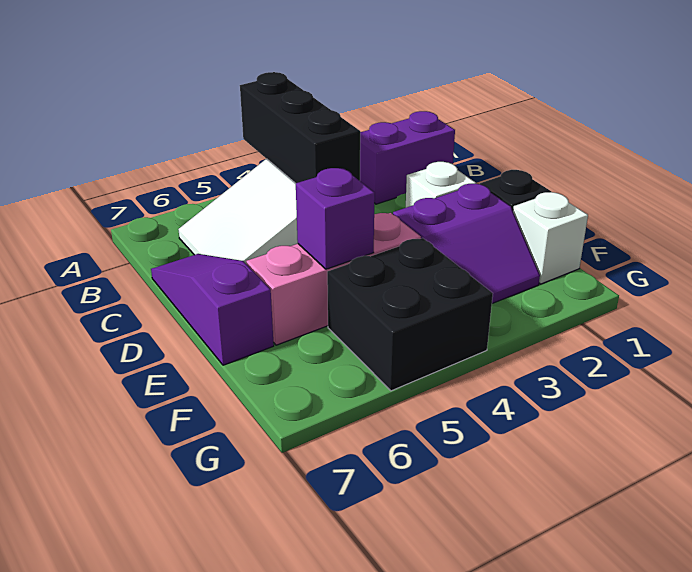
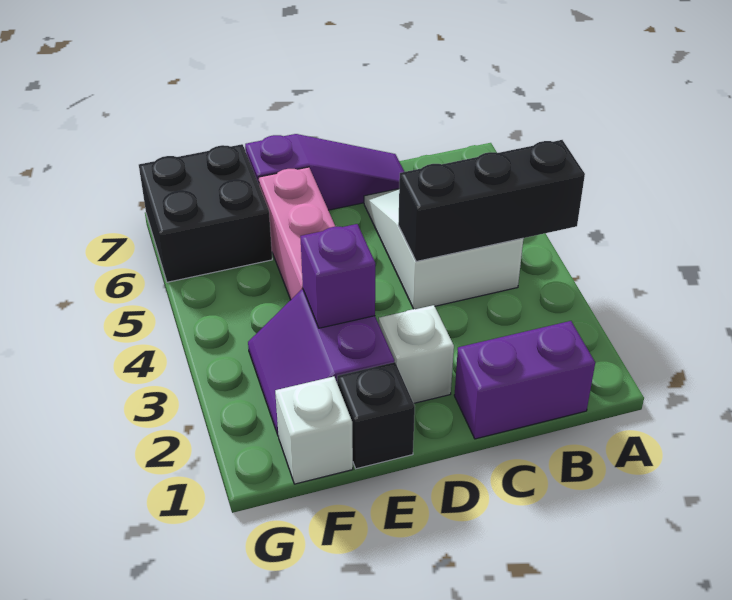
purple 1x2 brick [360,111,455,204] -> purple 1x2 brick turned to [454,321,595,439]
purple 1x1 brick [296,168,375,269] -> purple 1x1 brick moved to [300,224,375,328]
black 2x2 brick [327,238,493,391] -> black 2x2 brick moved to [139,144,272,282]

